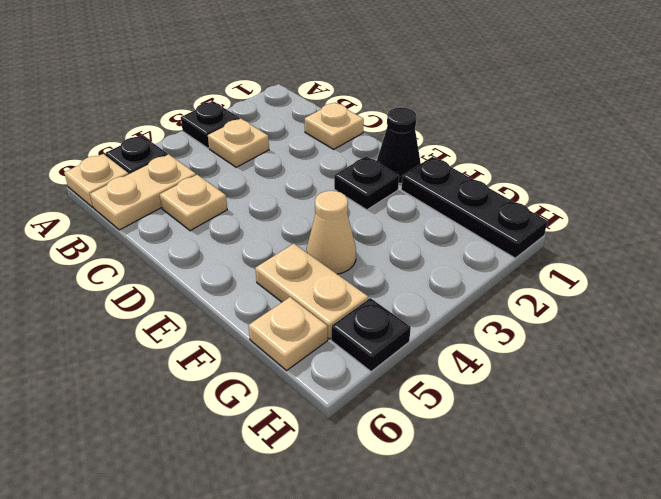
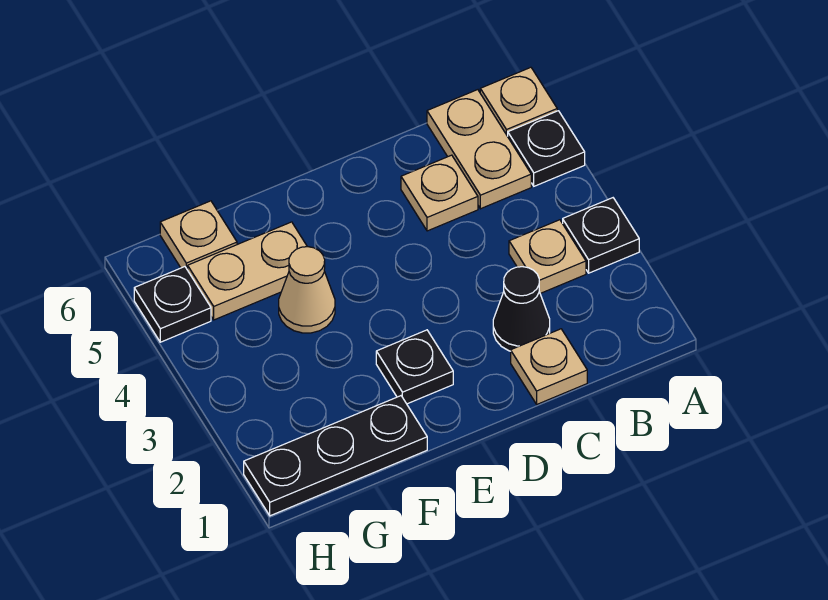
black 1x1 cone [377,107,421,183] -> black 1x1 cone moved to [493,267,550,351]

